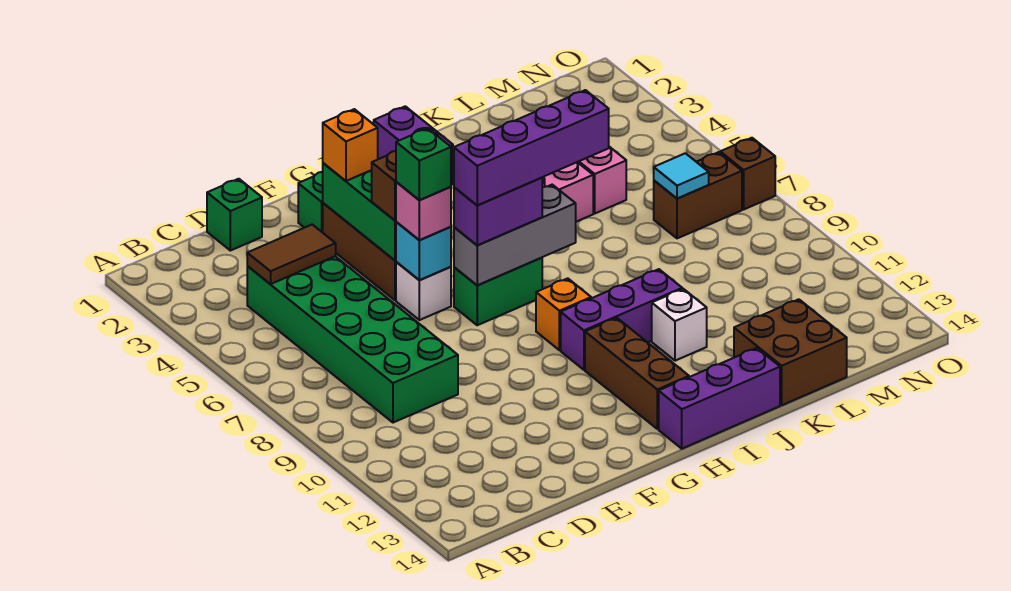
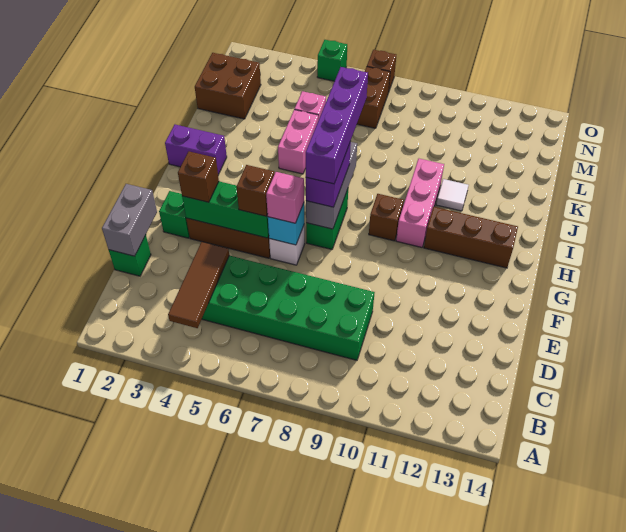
brown 1x2 tile [247,225,336,284] -> brown 1x3 tile [168,242,229,328]
none -> grey 1x2 brick [102,184,157,256]
orange 1x1 brick [323,109,378,181] -> brown 1x1 brick [178,151,219,202]
green 1x1 brick [396,128,451,200] -> green 1x1 brick moved to [317,40,347,81]
orange 1x1 brick [536,278,591,350] -> brown 1x1 brick [369,194,404,241]
purple 1x3 brick [561,269,682,370] -> pink 1x3 brick [396,159,444,247]
purple 1x3 brick [659,348,780,449] -> none
white 1x1 brick [652,289,707,361] -> white 1x1 tile [436,179,469,211]
brown 2x2 brick [734,299,847,405] -> brown 2x2 brick moved to [195,53,261,119]
cyan 1x1 tile [654,153,709,198] -> none

